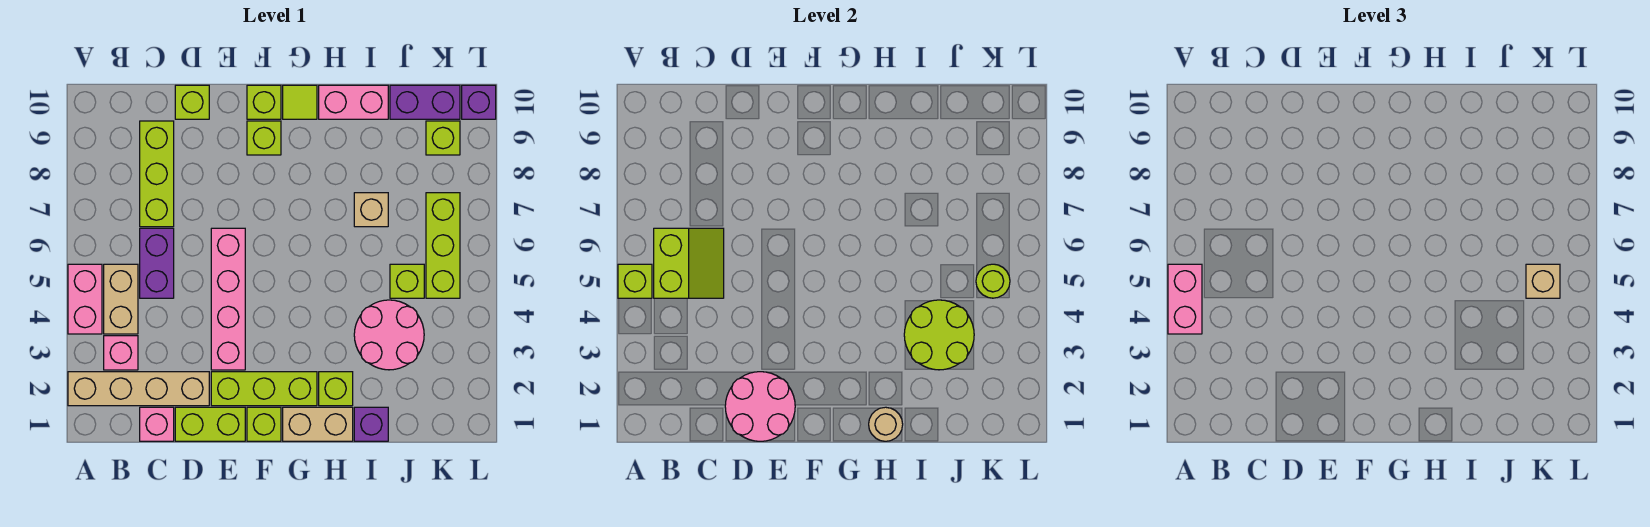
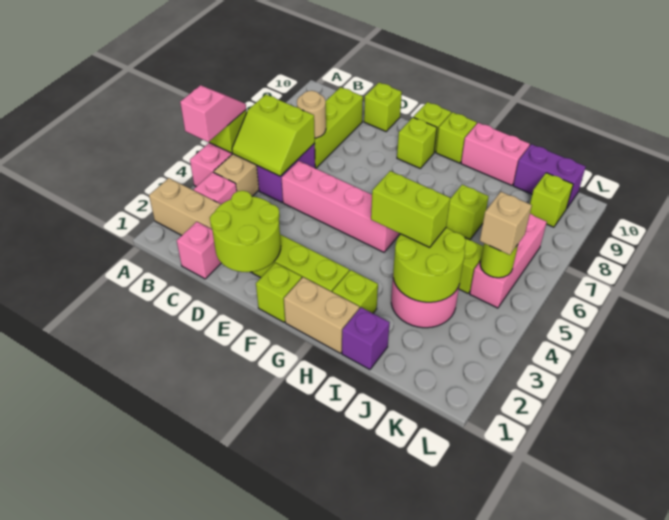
pink 1x2 brick [1168,264,1202,334] -> pink 1x2 slope [180,85,246,142]
lime 2x2 slope [654,228,724,298] -> lime 2x2 slope turned to [232,94,315,176]
lime 1x2 brick [175,407,245,441] -> lime 1x2 brick moved to [371,171,450,247]
pink 2x2 round brick [725,372,795,441] -> lime 2x2 round brick [210,191,281,272]
pink 1x4 brick [211,228,245,370] -> pink 1x4 brick turned to [282,161,400,252]
lime 1x1 tile [283,85,317,119] -> lime 1x1 brick [436,112,477,163]
tan 1x1 round brick [869,407,903,441] -> tan 1x1 round brick moved to [297,91,326,138]
tan 1x1 brick [354,193,388,227] -> lime 1x1 brick [446,185,489,240]
lime 1x3 brick [426,193,460,298] -> pink 1x3 brick [470,214,547,308]
purple 1x1 brick [462,85,496,119] -> none

